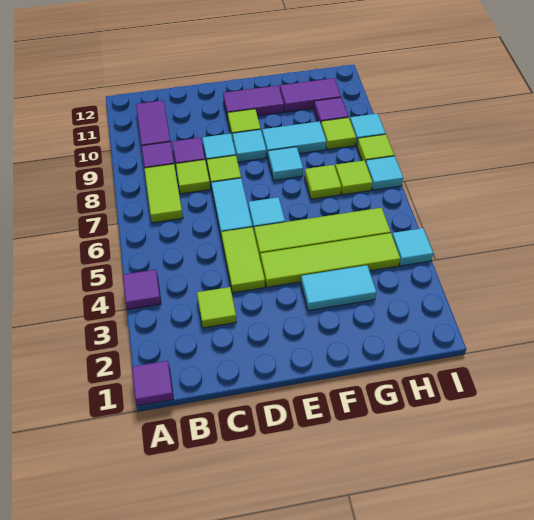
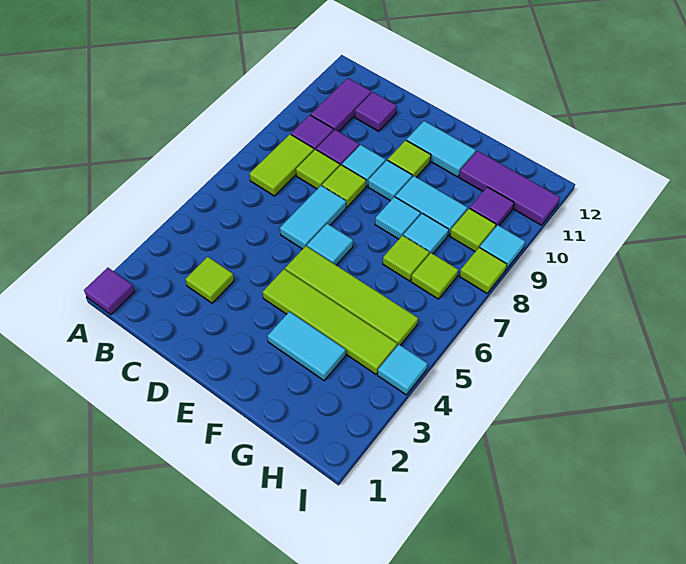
purple 1x1 tile [123,270,161,309] -> purple 1x1 tile moved to [355,92,397,131]
lime 1x2 tile [221,227,265,293] -> none
purple 1x2 tile [223,86,284,118] -> cyan 1x2 tile [406,121,476,177]
purple 1x2 tile [280,78,341,112] -> purple 1x3 tile [459,151,560,225]
cyan 1x1 tile [366,156,403,190] -> cyan 1x1 tile moved to [403,213,449,254]

